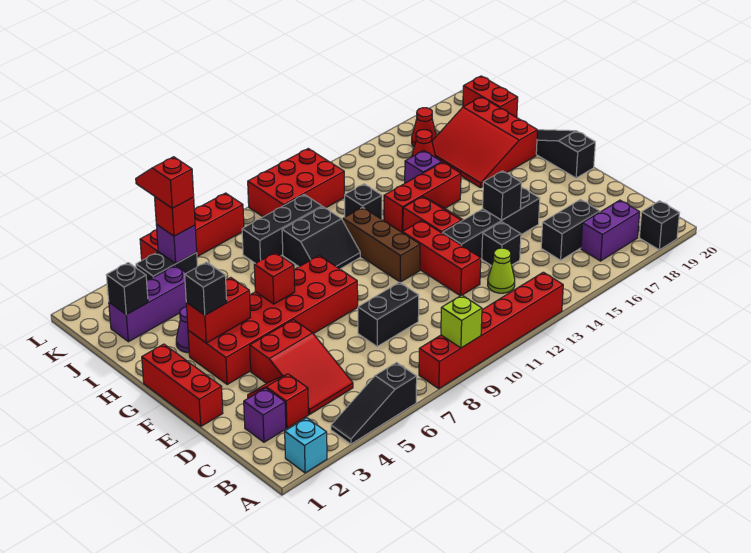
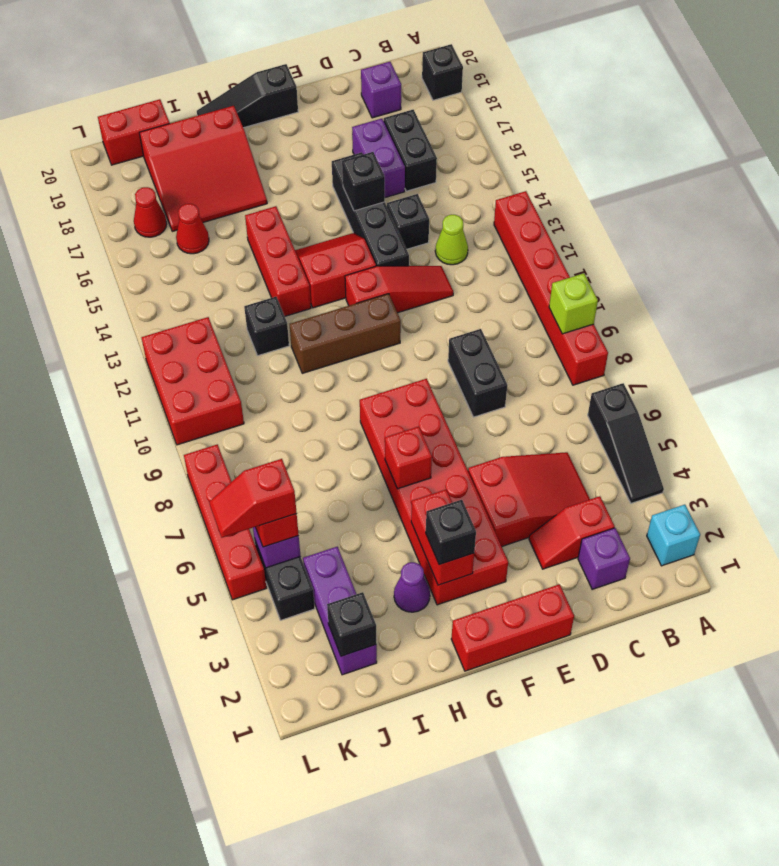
purple 1x2 brick [581,200,640,261] -> purple 1x2 brick moved to [352,119,405,198]
red 1x3 brick [402,220,481,296] -> red 1x3 slope [345,266,453,313]
black 2x2 slope [282,207,360,269] -> none
purple 1x1 brick [405,151,442,183] -> purple 1x1 brick moved to [361,62,401,118]
black 1x3 brick [242,195,322,264] -> none

